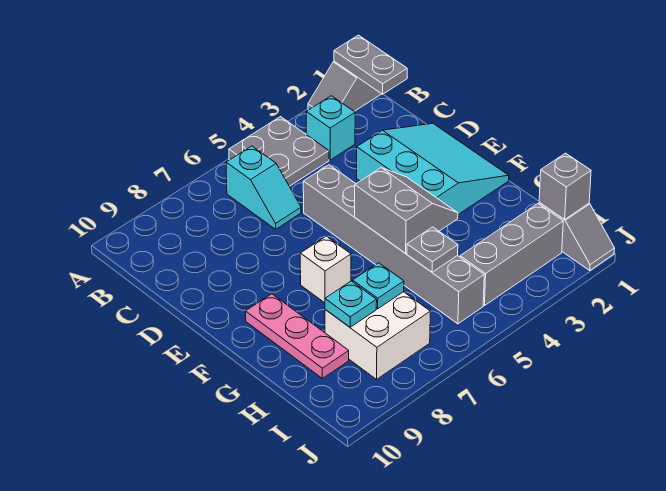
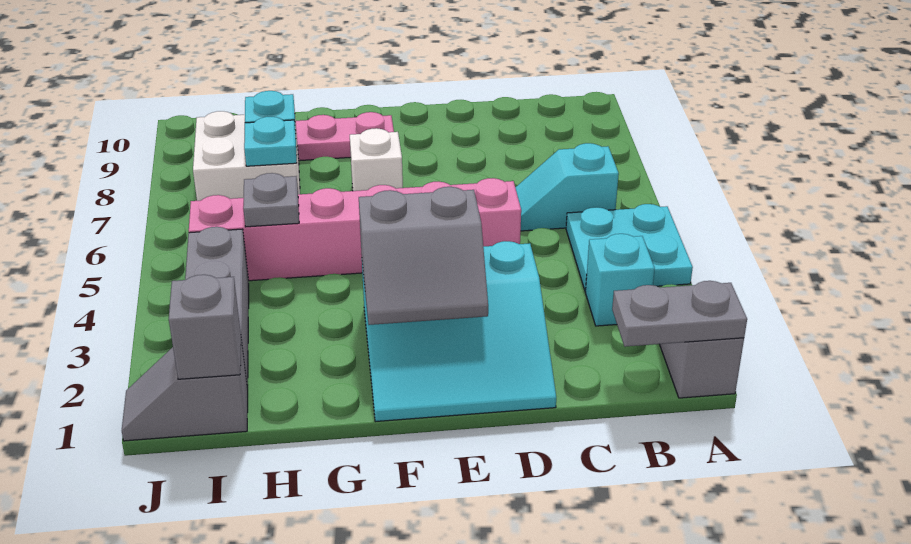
grey 2x2 plate [229,117,329,186] -> cyan 2x2 plate [566,204,693,291]
grey 1x6 brick [303,165,484,324] -> pink 1x6 brick [189,178,521,281]
grey 2x2 slope [355,168,458,253] -> grey 2x2 slope moved to [359,187,488,325]

